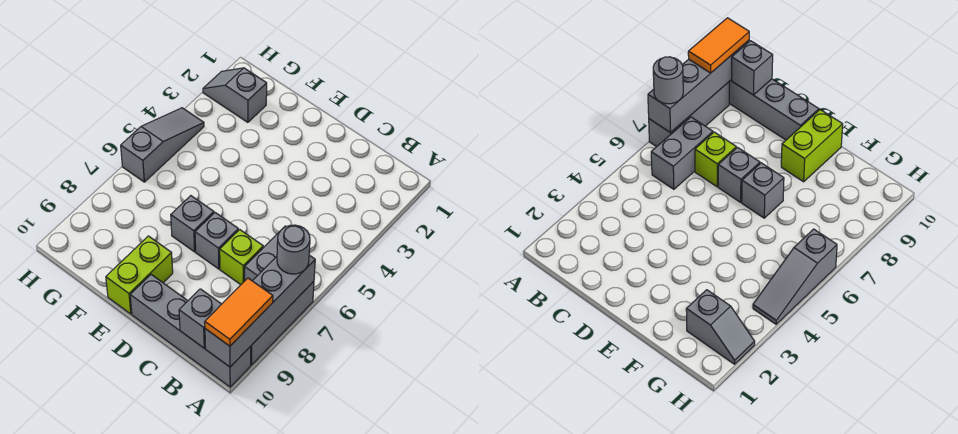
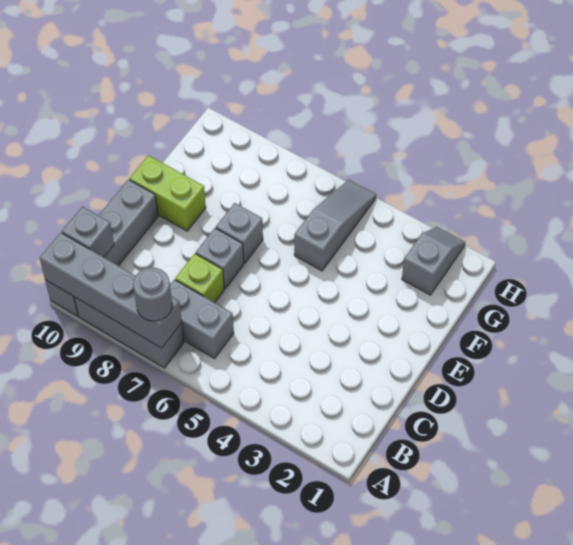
orange 1x2 tile [205,278,273,346] -> none
grey 1x3 slope [121,108,204,182] -> grey 1x3 slope turned to [294,180,376,271]

